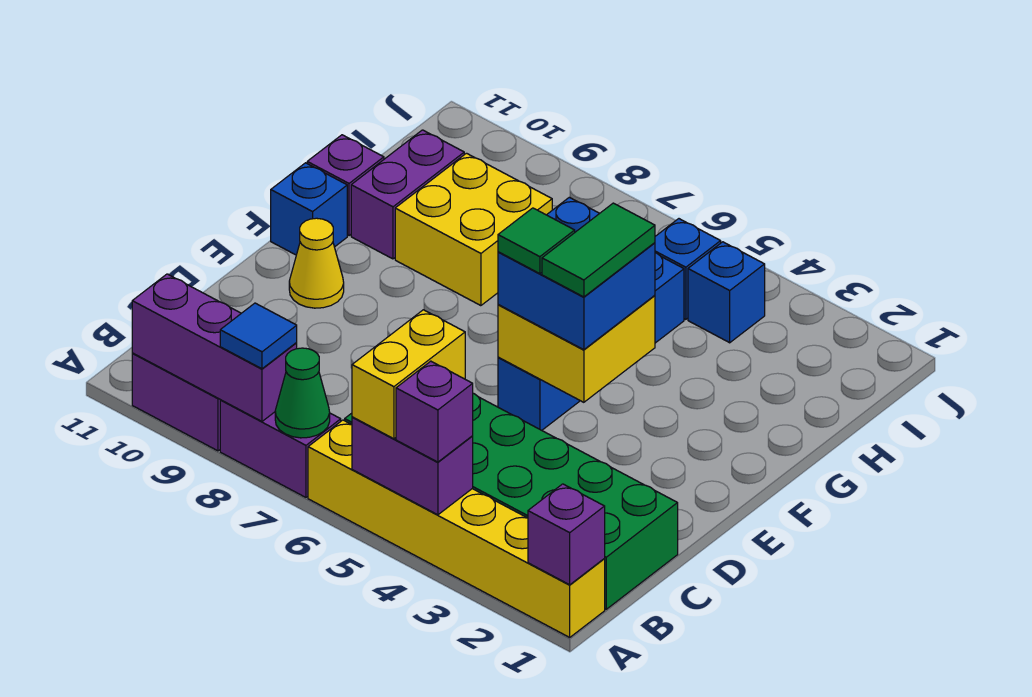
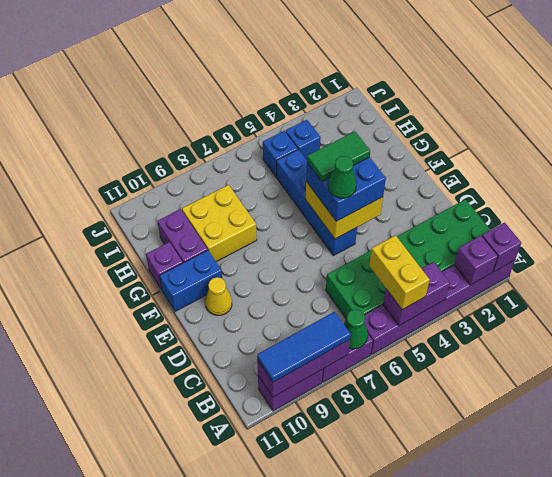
yellow 1x6 brick [308,420,605,637] -> purple 1x6 brick [364,260,515,354]
purple 1x1 brick [396,361,473,462] -> purple 1x1 brick moved to [454,236,498,285]
blue 1x1 tile [220,303,297,369] -> blue 1x3 tile [257,312,351,382]
green 1x2 tile [542,203,655,297] -> green 1x2 tile turned to [307,132,370,181]
green 1x1 tile [498,208,575,274] -> green 1x1 cone [328,156,356,198]
blue 1x1 brick [271,163,347,255] -> blue 1x2 brick [160,250,222,311]

